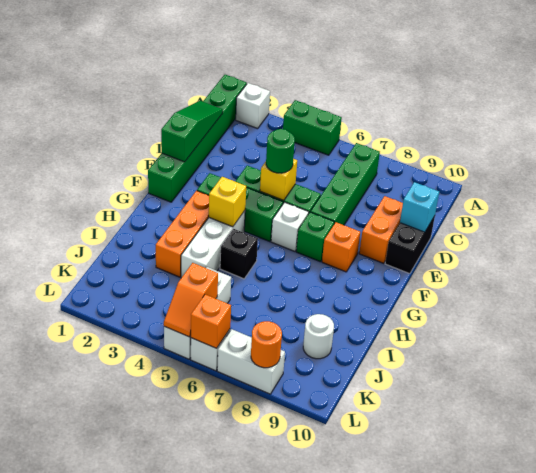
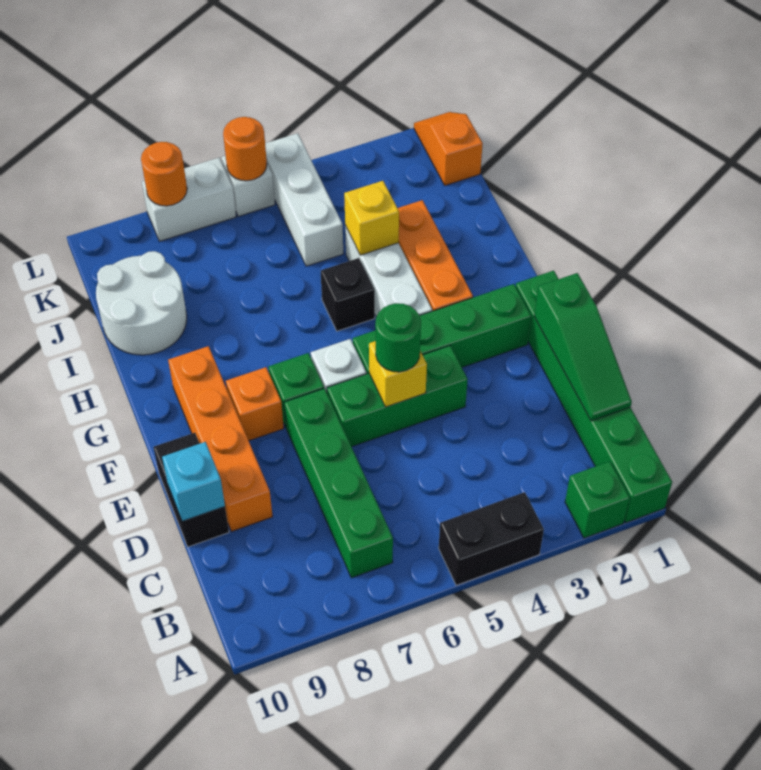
white 1x1 brick [236,83,270,129] -> green 1x1 brick [565,461,630,538]
green 1x2 brick [283,100,342,155] -> black 1x2 brick [439,492,544,585]
orange 1x2 brick [359,196,403,263] -> orange 1x4 brick [168,346,273,532]
green 1x3 brick [197,173,283,242] -> green 1x4 brick [353,284,531,374]
yellow 1x1 brick [209,177,246,227] -> yellow 1x1 brick moved to [344,181,399,255]
white 1x1 round brick [303,314,334,359] -> white 2x2 round brick [96,251,187,355]
orange 1x2 slope [164,263,218,337] -> orange 1x2 slope moved to [414,112,483,185]
orange 1x1 brick [191,294,231,348] -> orange 1x1 round brick [223,117,267,181]

